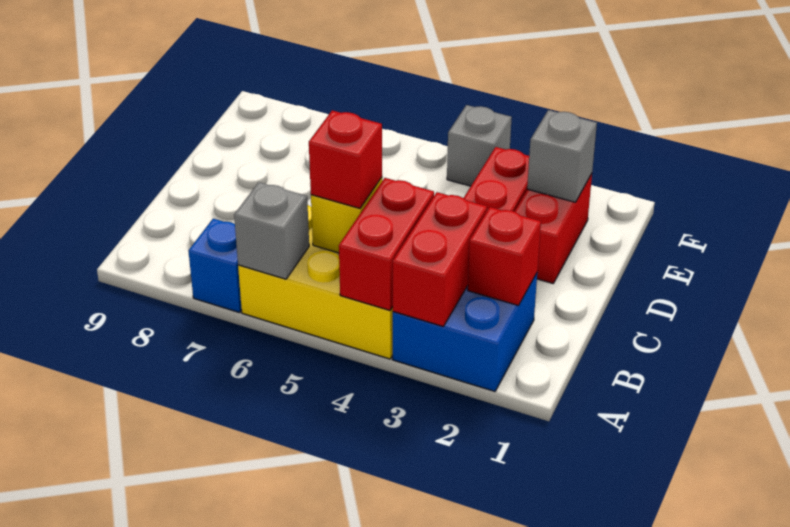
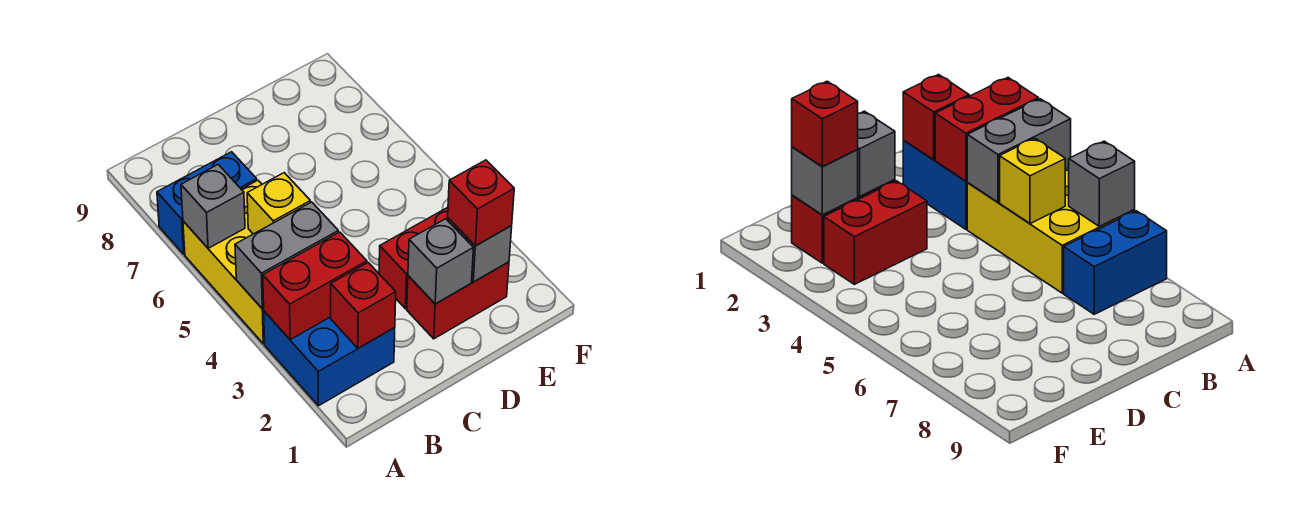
red 1x2 brick [339,178,434,310] -> grey 1x2 brick [235,202,338,309]
blue 1x1 brick [189,219,242,312] -> blue 1x2 brick [157,152,257,254]
red 1x1 brick [309,110,382,208] -> red 1x1 brick moved to [448,160,514,246]
grey 1x1 brick [447,105,512,186] -> grey 1x1 brick moved to [408,219,473,304]

